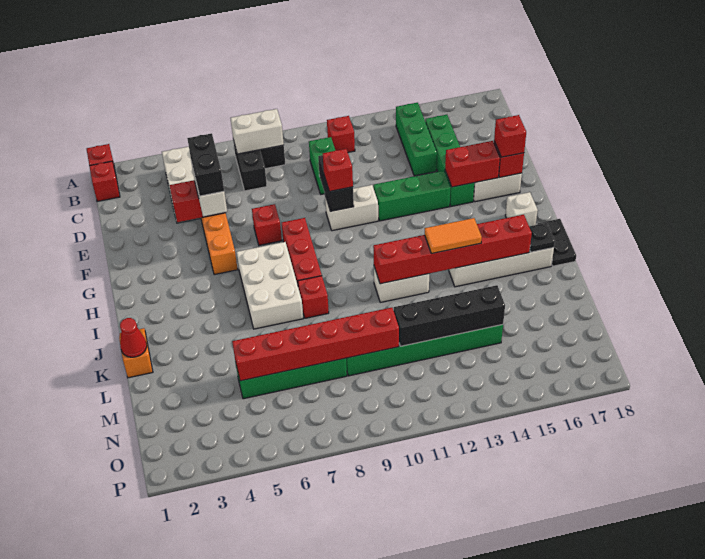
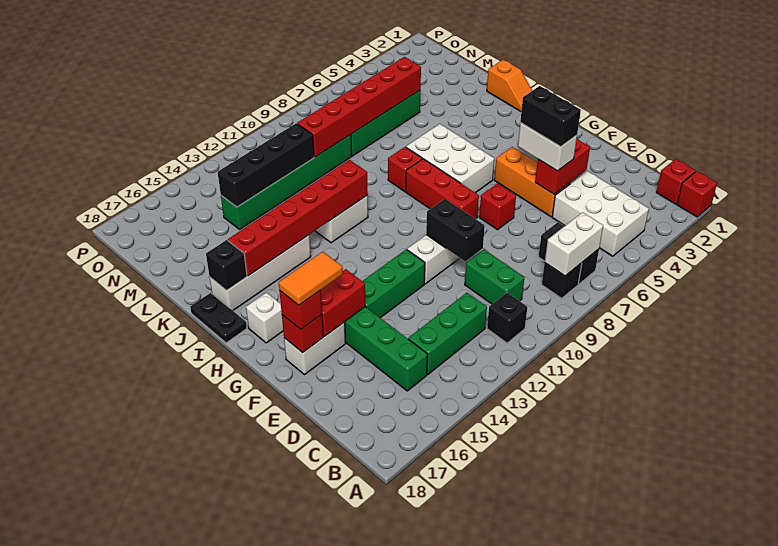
red 1x1 brick [327,116,355,152] -> black 1x1 brick [487,293,527,343]
green 1x3 brick [396,103,437,176] -> green 1x3 brick turned to [408,293,487,375]
red 1x1 brick [323,149,353,191] -> none
orange 1x2 tile [425,218,482,254] -> orange 1x2 tile moved to [279,252,343,305]
black 1x1 plate [529,223,555,252] -> black 1x1 brick [206,240,247,290]
red 1x1 cone [120,318,147,357] -> none

